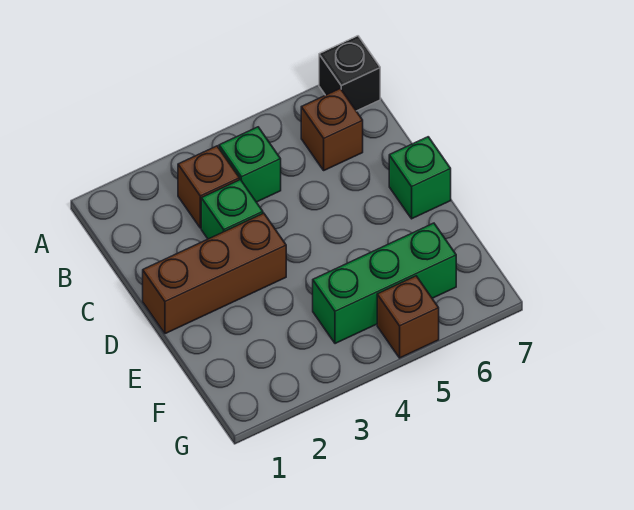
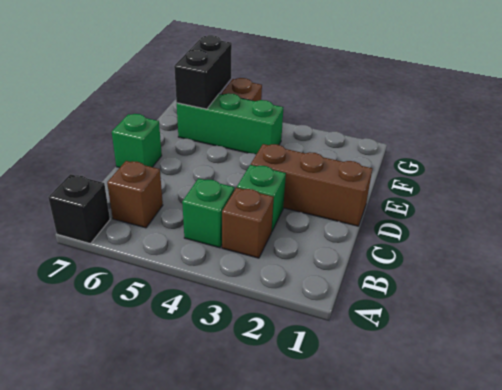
none -> black 1x2 brick [174,35,232,109]

